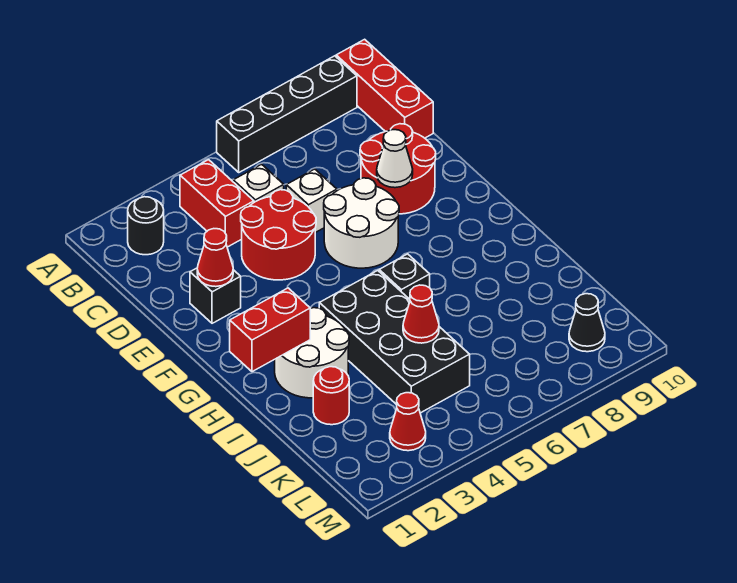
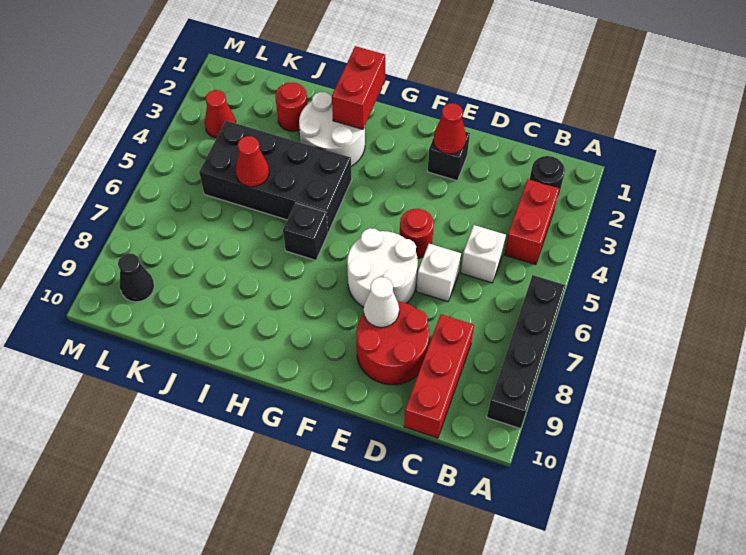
red 1x3 brick [336,39,433,138] -> red 1x3 brick turned to [404,314,474,438]
red 1x2 brick [180,160,254,247] -> red 1x2 brick turned to [504,179,559,265]
red 2x2 round brick [241,190,316,280] -> red 1x1 round brick [400,209,434,258]

